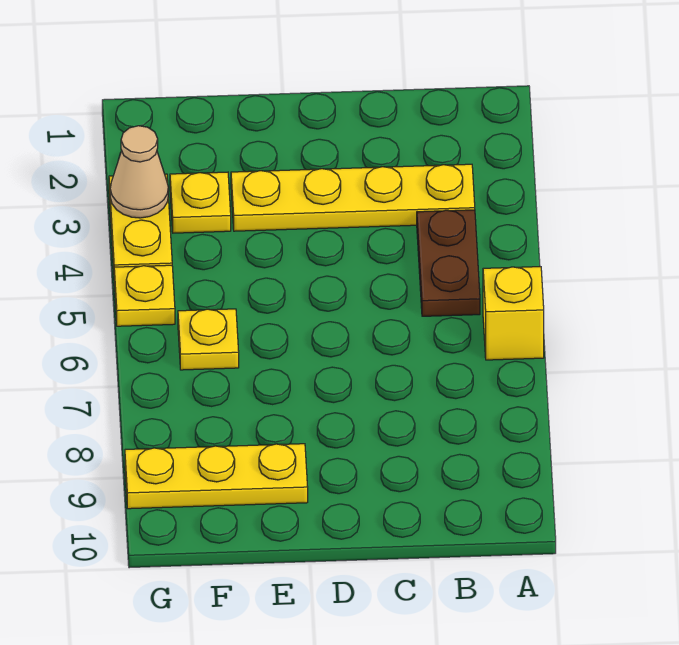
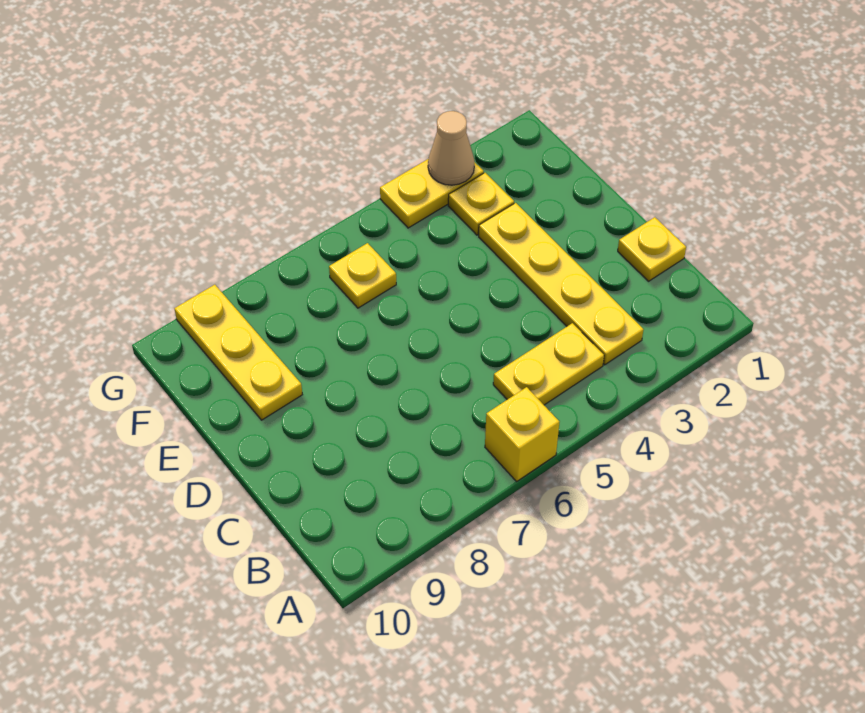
brown 1x2 plate [417,210,480,316] -> yellow 1x2 plate [493,323,604,405]
yellow 1x1 plate [114,265,175,326] -> yellow 1x1 plate moved to [618,217,686,281]

